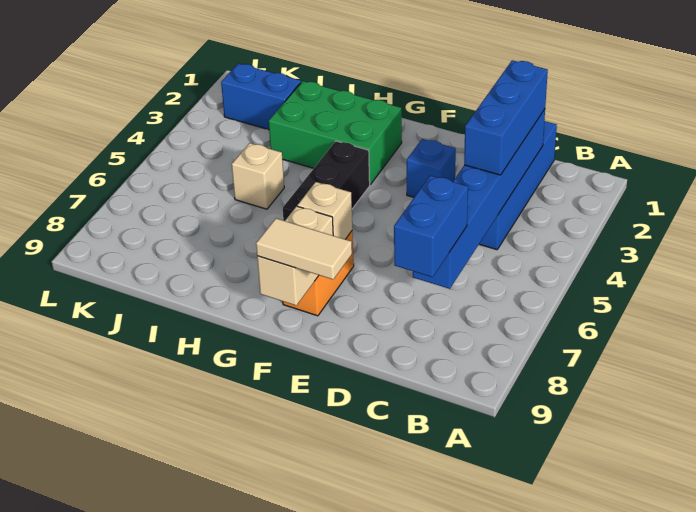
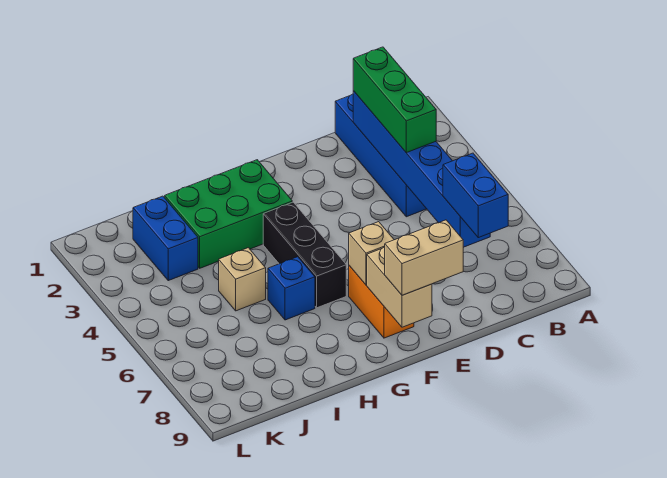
blue 1x3 brick [464,60,548,175] -> green 1x3 brick [353,47,436,153]
blue 1x1 brick [407,139,456,197] -> blue 1x1 brick moved to [268,257,315,320]
tan 1x2 tile [256,218,352,279] -> tan 1x2 brick [385,220,463,295]
blue 1x2 brick [221,63,301,130] -> blue 1x2 brick turned to [133,196,198,281]

